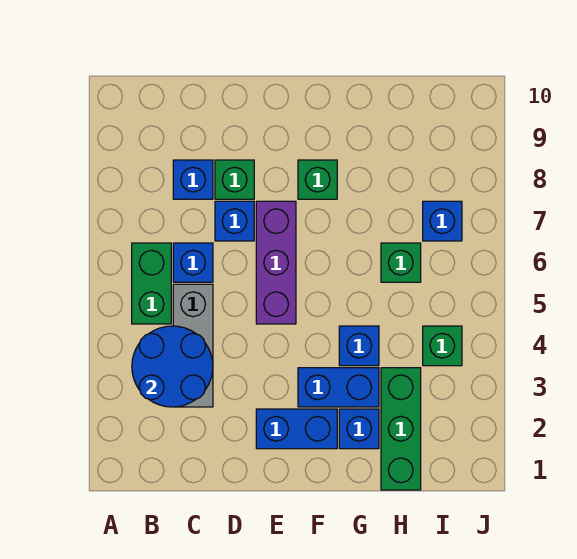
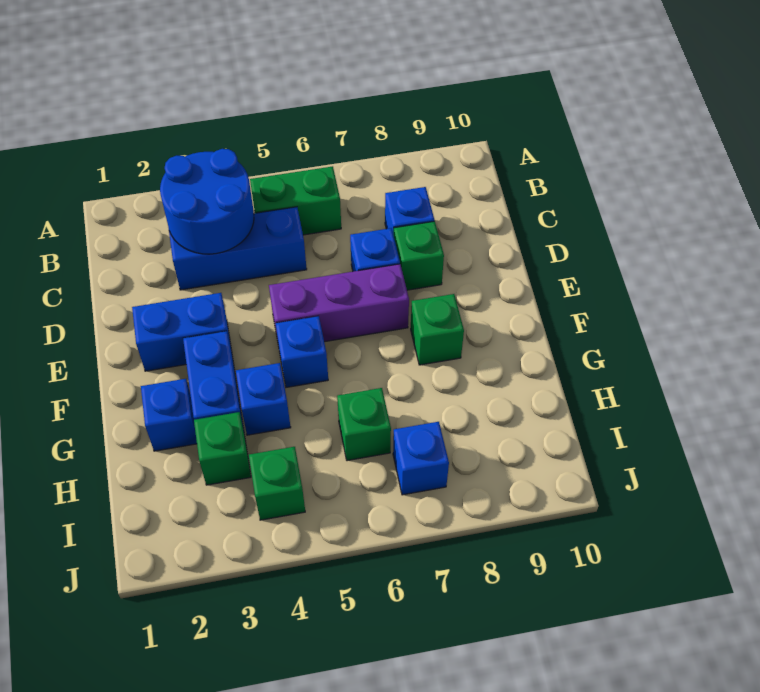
grey 1x3 brick [173,284,213,407] -> blue 1x3 brick [169,207,307,290]
blue 1x1 brick [173,243,213,282] -> blue 1x1 brick moved to [276,316,328,387]
blue 1x2 brick [256,409,337,449] -> blue 1x2 brick turned to [132,293,232,371]
green 1x3 brick [381,368,421,490] -> green 1x1 brick [194,412,251,485]

